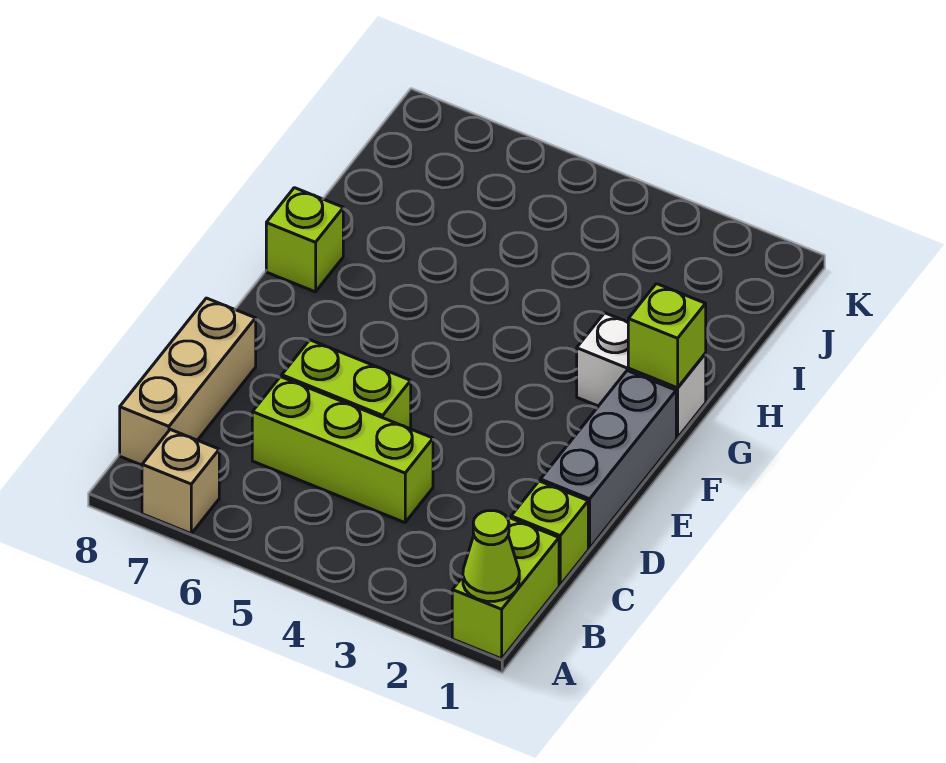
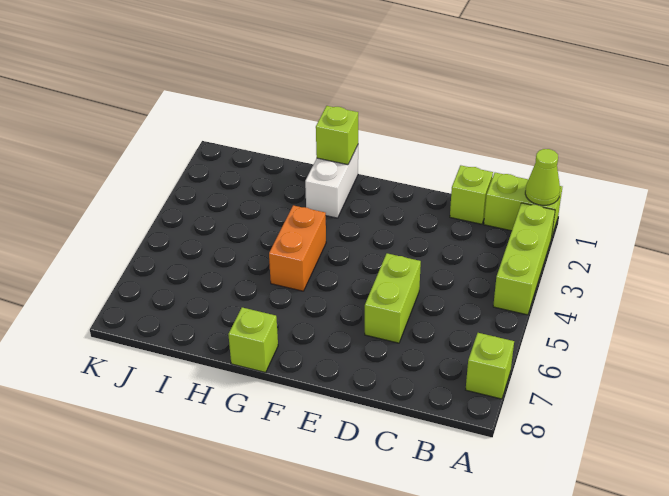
tan 1x1 brick [142,430,219,533] -> lime 1x1 brick [466,333,514,399]
tan 1x3 brick [120,298,256,465] -> none
lime 1x3 brick [252,377,433,523] -> lime 1x3 brick moved to [493,203,555,315]
grey 1x3 brick [540,371,676,548] -> none
none -> orange 1x2 brick [269,205,326,291]

